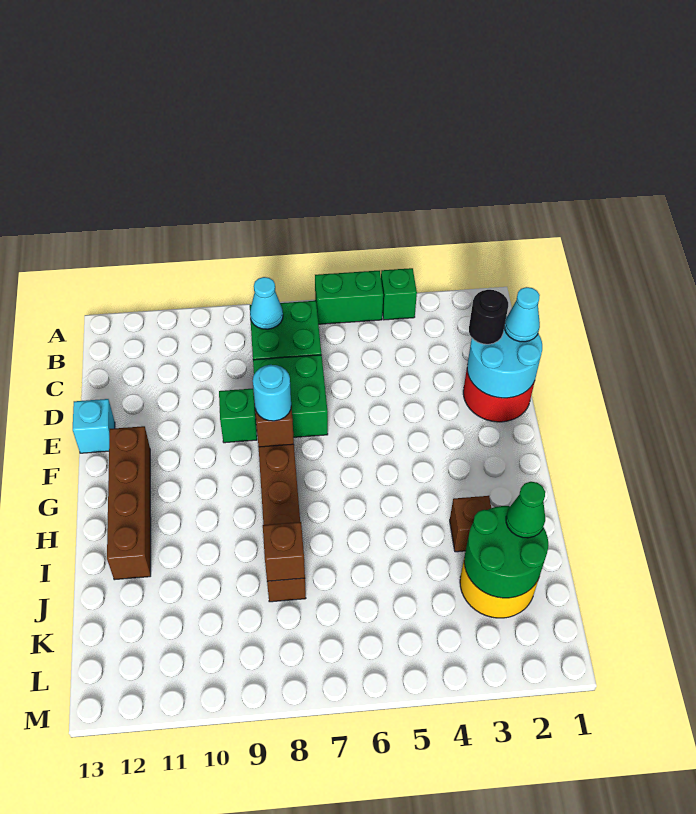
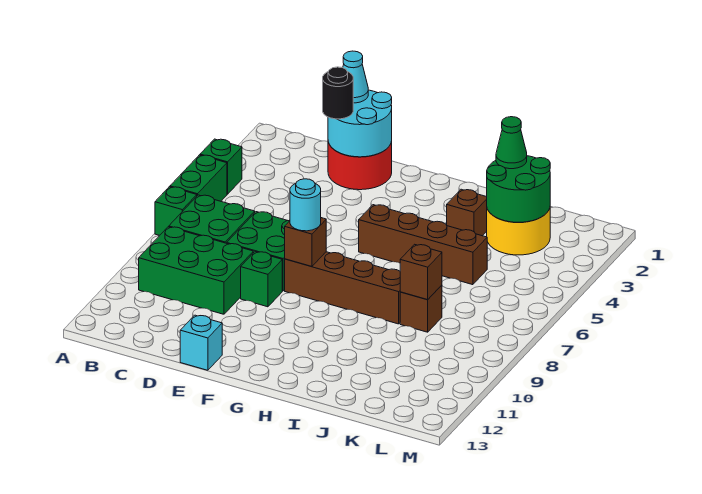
none -> green 1x1 brick [155,187,197,235]
cyan 1x1 cone [250,277,283,329] -> none
none -> green 2x3 brick [139,227,253,314]
brown 1x4 brick [107,426,151,580] -> brown 1x4 brick moved to [359,205,487,285]

